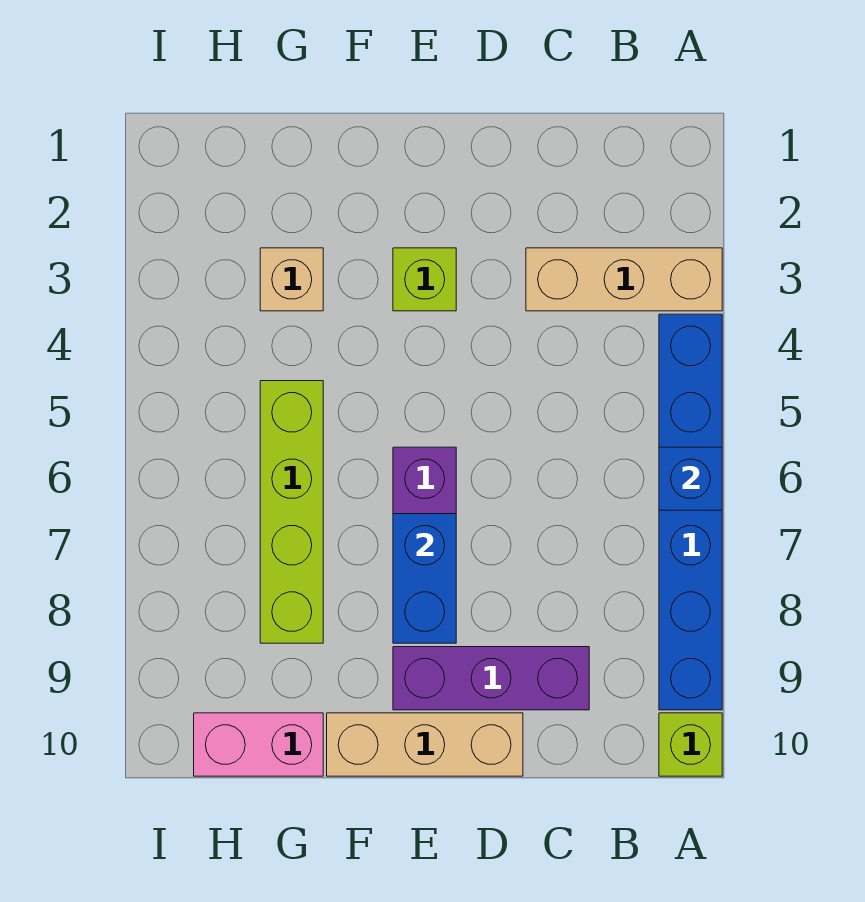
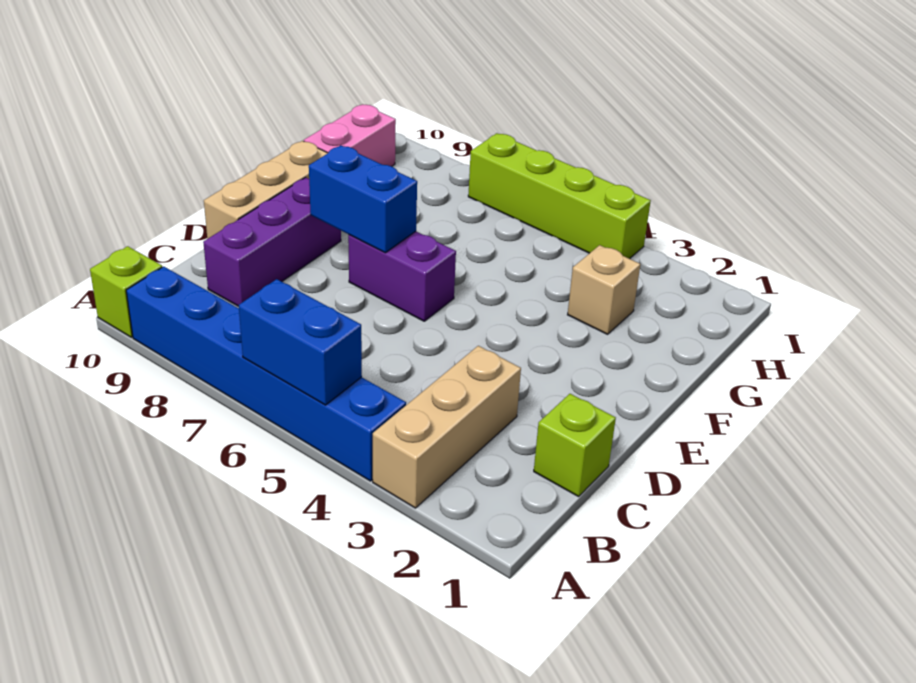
blue 1x1 brick [659,447,722,510] -> blue 1x2 brick [239,279,362,405]
lime 1x1 brick [393,248,456,311] -> lime 1x1 brick moved to [534,394,616,497]
lime 1x4 brick [260,381,323,643] -> lime 1x4 brick moved to [468,133,651,259]

